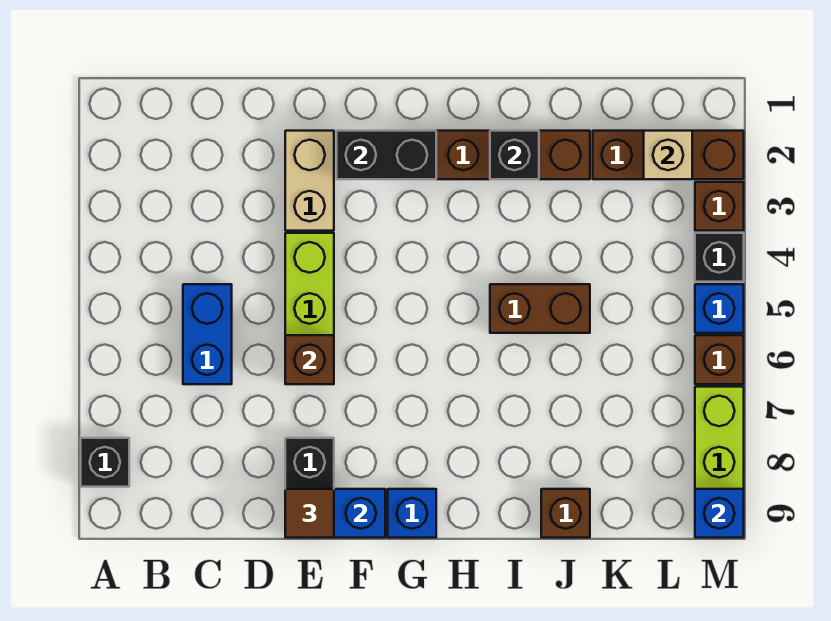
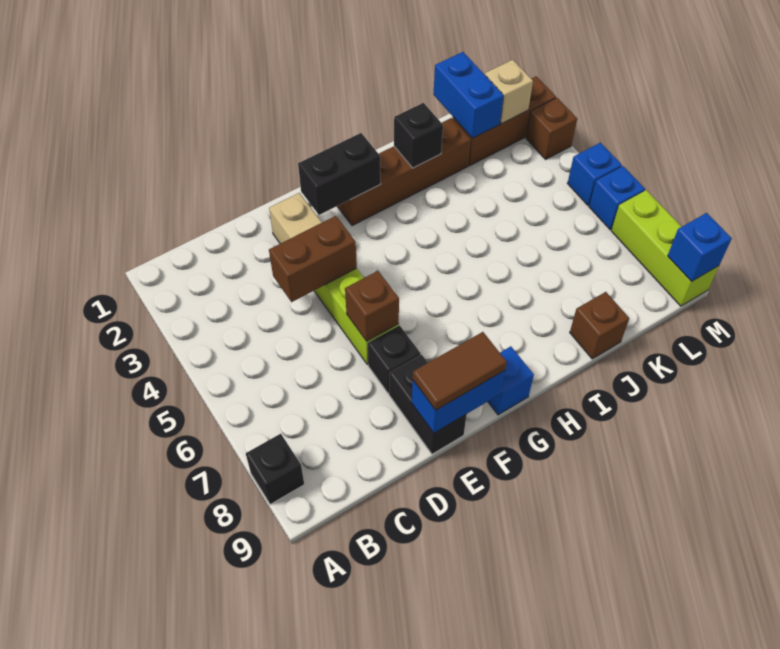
blue 1x2 brick [183,284,232,384] -> blue 1x2 brick moved to [433,52,504,138]
brown 1x1 tile [285,489,334,538] -> brown 1x2 tile [413,332,507,410]
brown 1x2 brick [490,284,590,333] -> brown 1x2 brick moved to [269,216,357,302]
black 1x1 brick [695,233,744,282] -> black 1x1 brick moved to [368,325,421,393]
brown 1x1 brick [695,335,744,384] -> blue 1x1 brick [589,166,645,230]

